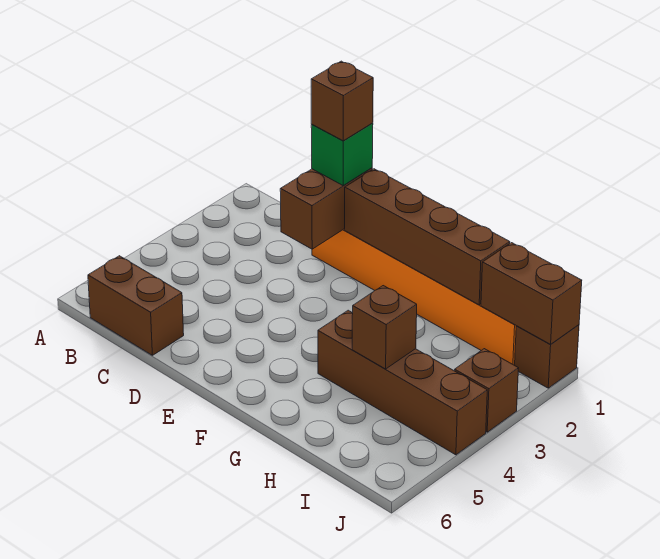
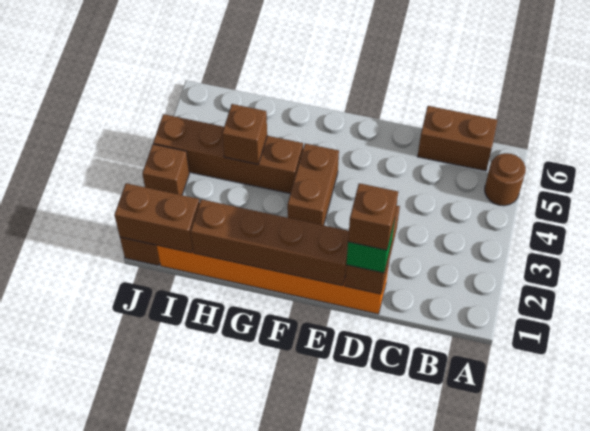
none -> brown 1x1 round brick [485,153,526,206]
none -> brown 1x2 brick [287,144,339,225]

